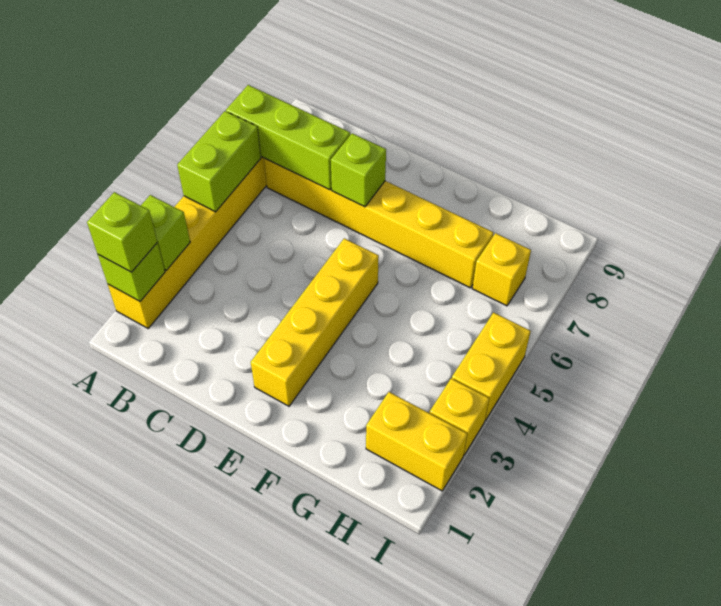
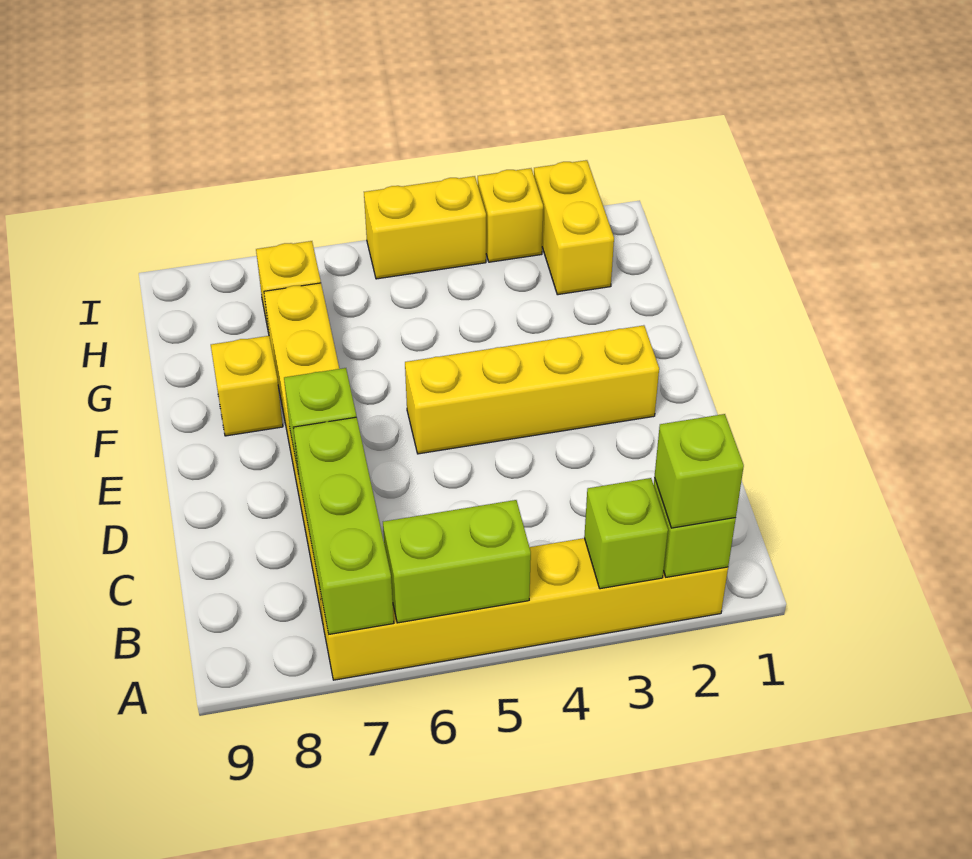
none -> yellow 1x1 brick [211,336,283,436]

